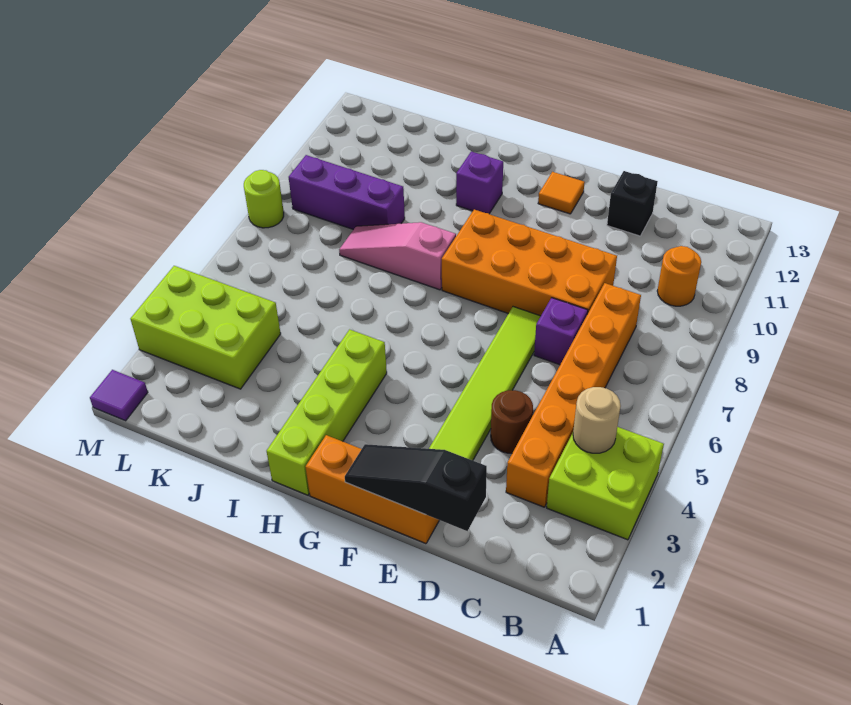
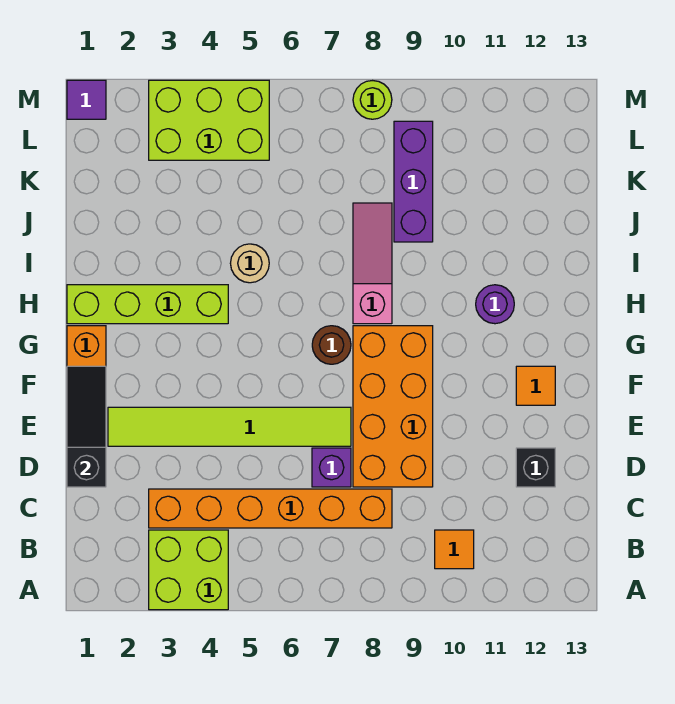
tan 1x1 round brick [573,387,621,453] -> tan 1x1 round brick moved to [230,244,269,283]
orange 1x1 round brick [657,246,701,306] -> orange 1x1 tile [435,530,474,569]
brown 1x1 round brick [491,390,533,453] -> brown 1x1 round brick moved to [312,326,351,364]
purple 1x1 brick [456,152,503,214] -> purple 1x1 round brick [476,285,514,324]
lime 2x3 brick [131,266,281,389] -> lime 2x3 brick turned to [149,80,269,160]

